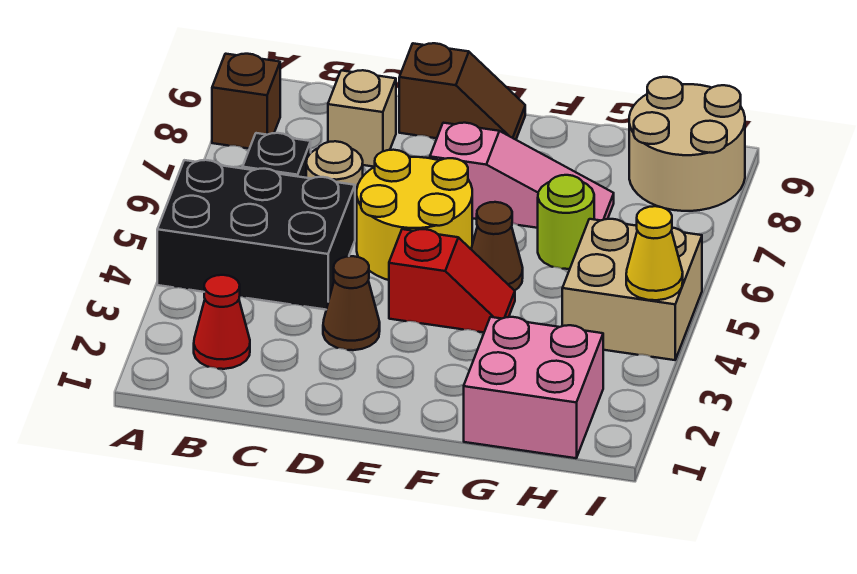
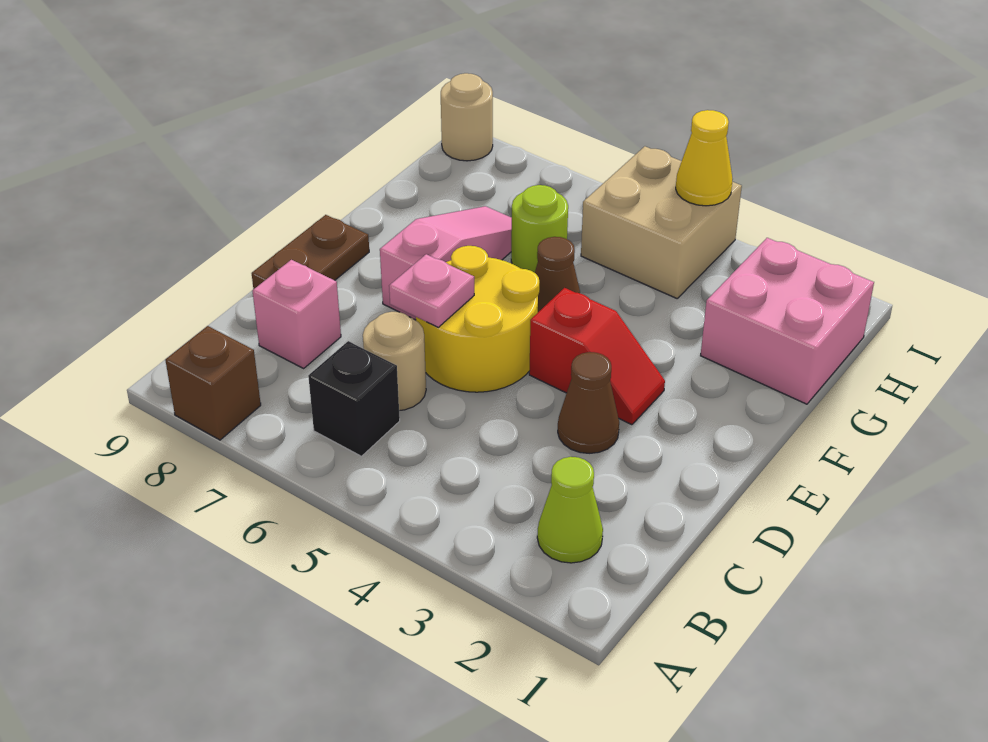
black 2x3 brick [157,160,355,310] -> none
red 1x1 cone [194,275,250,369] -> lime 1x1 cone [537,457,603,563]
tan 1x1 brick [328,70,396,167] -> pink 1x1 brick [252,260,341,368]
none -> pink 1x1 plate [389,254,474,327]
brown 1x2 slope [399,43,525,140] -> brown 1x2 plate [252,215,369,289]
red 1x2 slope [389,229,515,332] -> red 1x2 slope turned to [529,288,665,425]
tan 2x2 round brick [629,77,745,211] -> tan 1x1 round brick [441,73,493,161]

